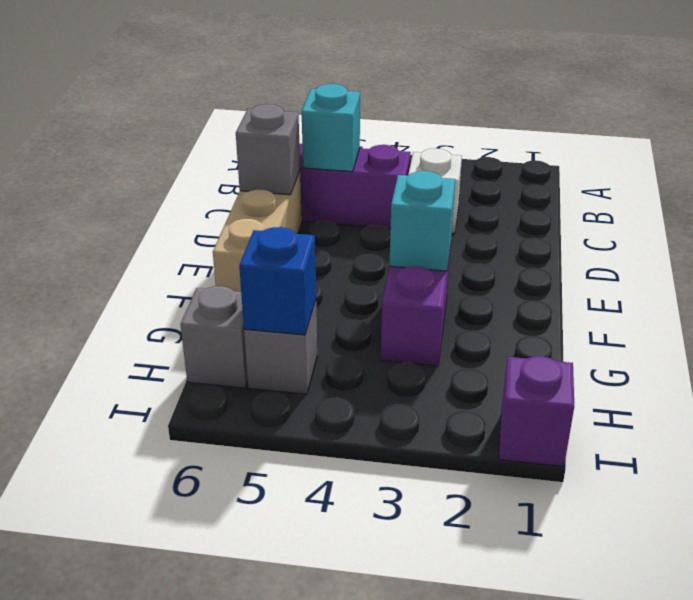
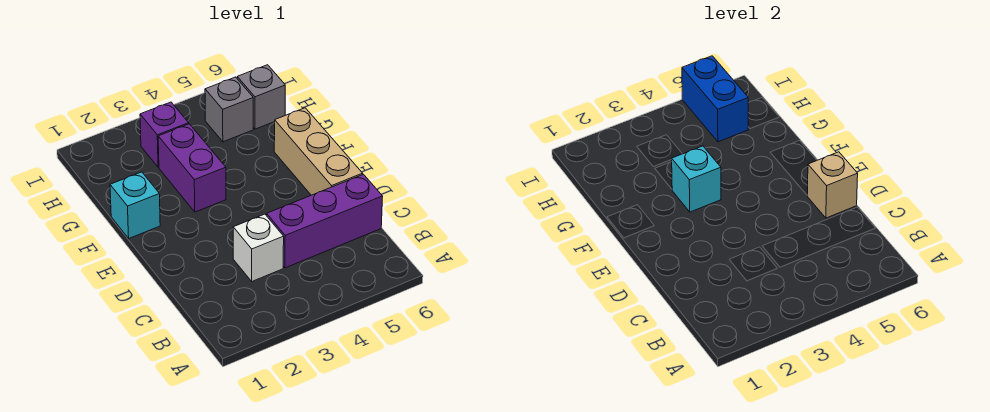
cyan 1x1 brick [302,84,360,172] -> cyan 1x1 brick moved to [110,172,160,238]
grey 1x1 brick [236,104,300,195] -> tan 1x1 brick [807,152,858,218]
blue 1x1 brick [239,227,316,335] -> blue 1x2 brick [682,56,748,142]
purple 1x1 brick [499,356,574,466] -> purple 1x1 brick moved to [140,102,189,167]

